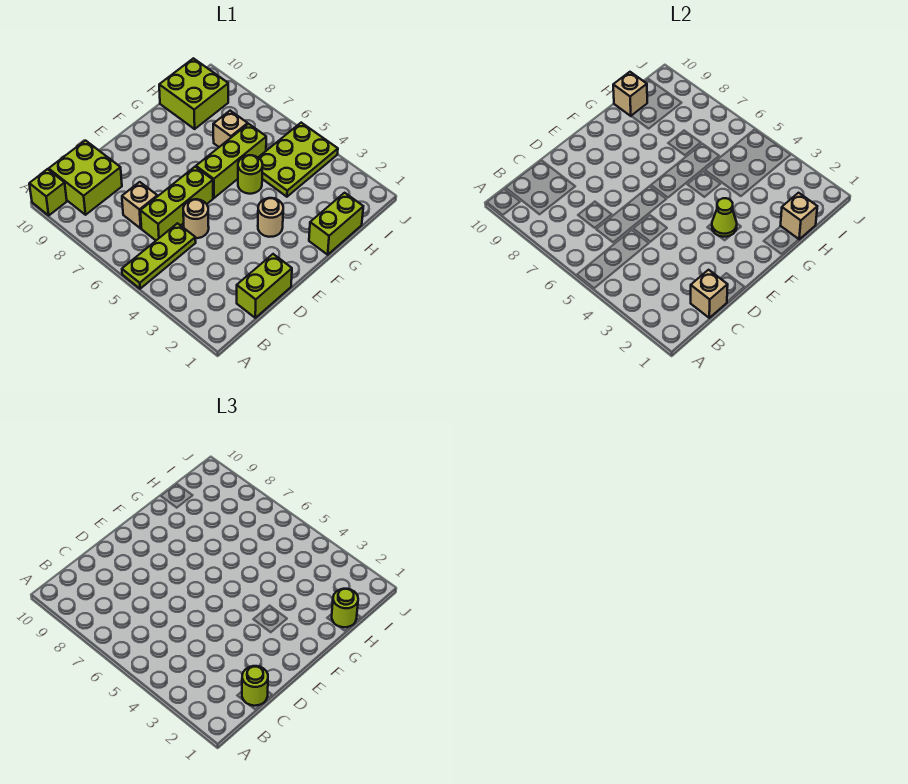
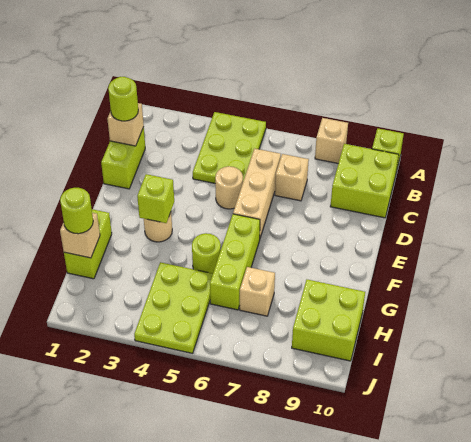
lime 1x3 plate [122,223,196,289] -> lime 2x3 plate [193,112,266,183]
lime 1x3 brick [140,167,213,240] -> tan 1x3 brick [233,148,281,238]
lime 1x1 cone [712,198,737,237] -> lime 1x1 brick [137,174,174,223]
tan 1x1 brick [613,72,647,116] -> tan 1x1 brick moved to [315,118,348,163]

